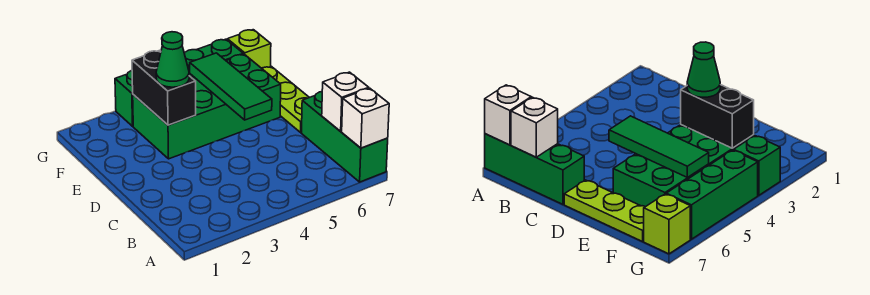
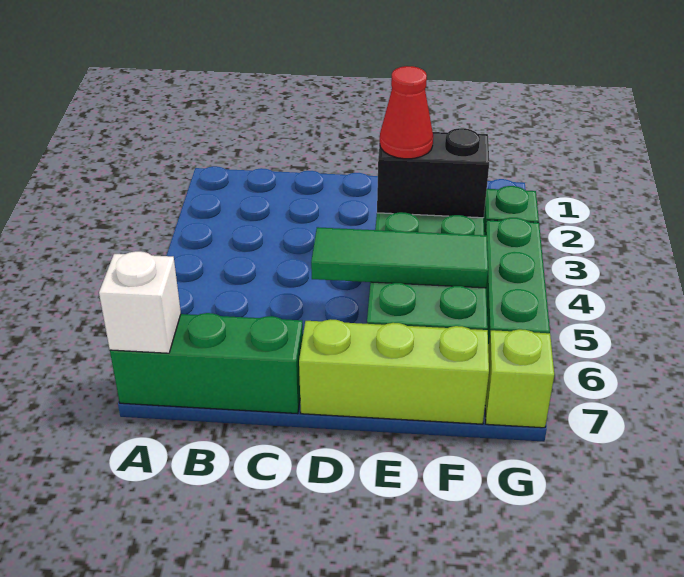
white 1x1 brick [322,72,369,131] -> none
lime 1x3 plate [262,66,309,132] -> lime 1x3 brick [299,319,489,424]
green 1x1 cone [156,32,189,87] -> red 1x1 cone [380,66,433,159]

